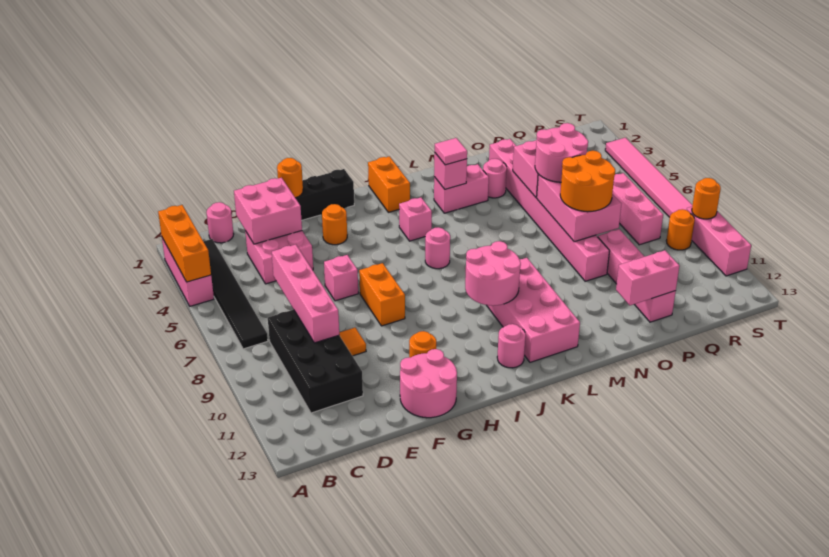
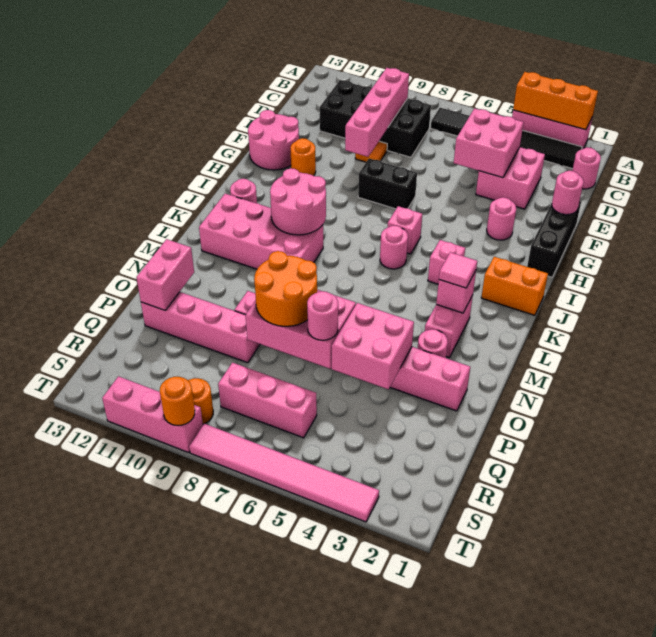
pink 2x2 brick [234,178,302,244] -> pink 2x2 brick moved to [454,108,524,178]
pink 1x4 brick [272,245,339,343] -> pink 1x4 brick turned to [345,68,409,157]
orange 1x1 round brick [277,158,303,198] -> pink 1x1 round brick [552,171,584,215]
pink 1x1 brick [324,255,358,301] -> pink 1x1 brick moved to [387,206,422,254]
orange 1x1 round brick [322,204,347,245] -> pink 1x1 round brick [487,197,516,240]
orange 1x2 brick [359,263,405,326] -> black 1x2 brick [358,159,417,209]
pink 2x2 round brick [535,123,588,182] -> pink 1x1 round brick [307,291,338,340]

